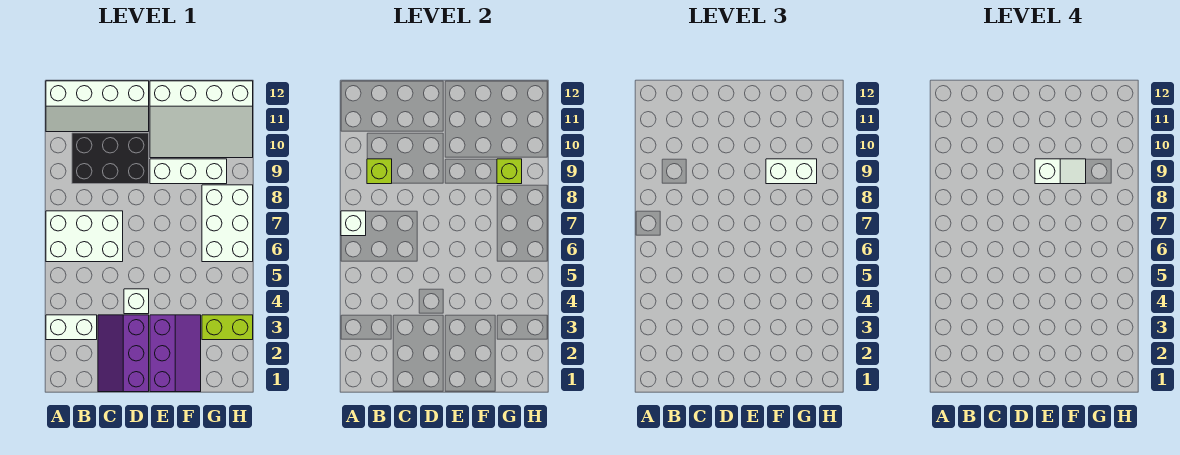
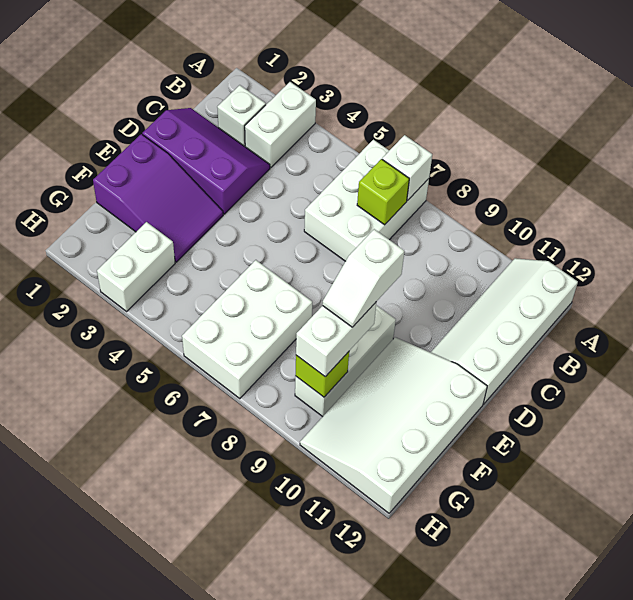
black 2x3 brick [72,133,149,184] -> none
lime 1x1 brick [367,159,392,184] -> lime 1x1 brick moved to [357,159,409,225]
white 1x1 brick [124,289,149,314] -> white 1x1 brick moved to [217,85,266,146]
purple 2x3 slope [150,315,201,392] -> purple 2x3 slope turned to [93,134,223,262]
lime 1x2 brick [202,315,253,340] -> white 1x2 brick [97,222,175,311]
white 2x3 brick [202,185,253,262] -> white 2x3 brick turned to [182,260,312,399]

